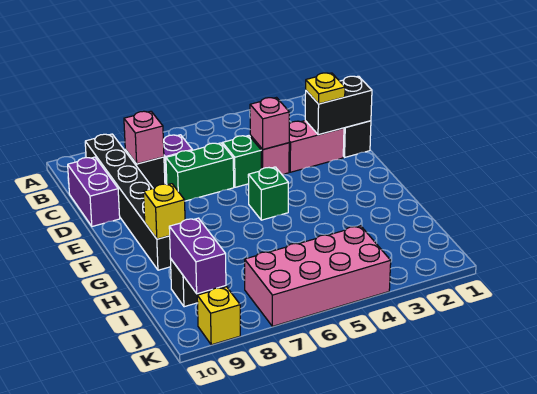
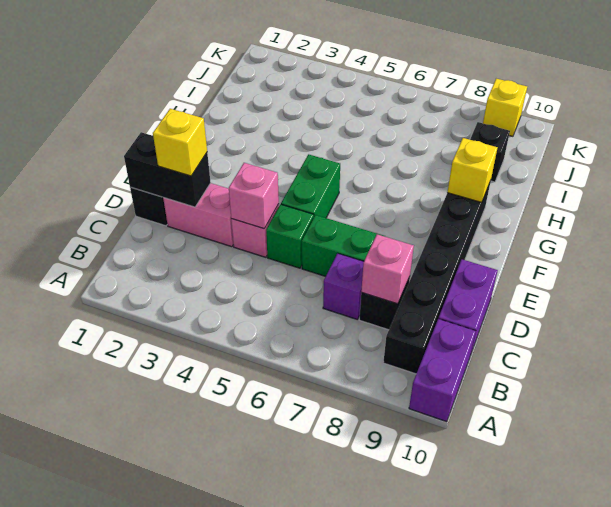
yellow 1x1 plate [306,73,345,104] -> yellow 1x1 brick [153,109,207,176]
green 1x1 brick [248,167,288,220] -> green 1x2 brick [281,154,340,218]
purple 1x2 brick [169,218,226,294] -> purple 1x2 brick moved to [409,319,476,422]
pink 2x4 brick [245,226,391,326] -> none

